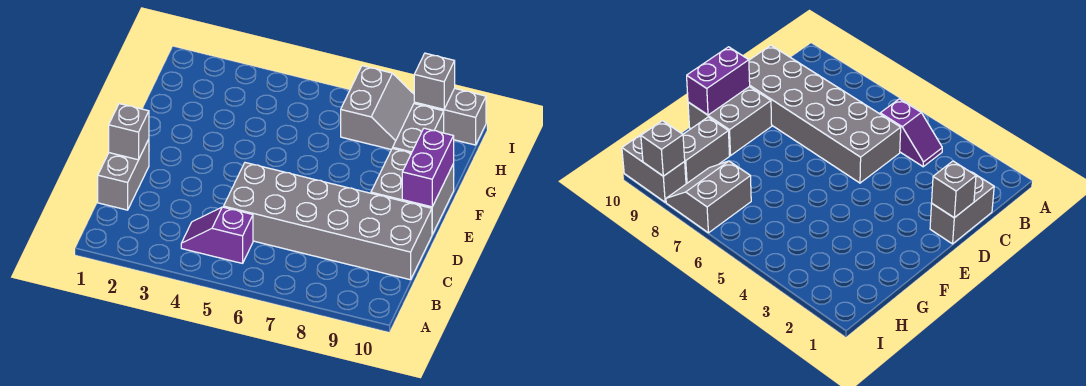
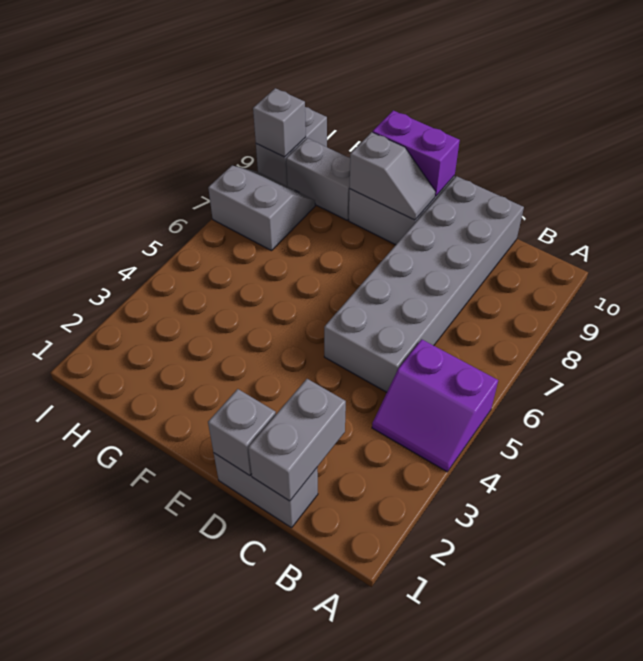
purple 1x2 slope [181,207,253,263] -> purple 2x2 slope [372,339,498,472]
none -> grey 1x2 brick [248,379,346,501]
none -> grey 1x2 slope [350,132,435,220]

